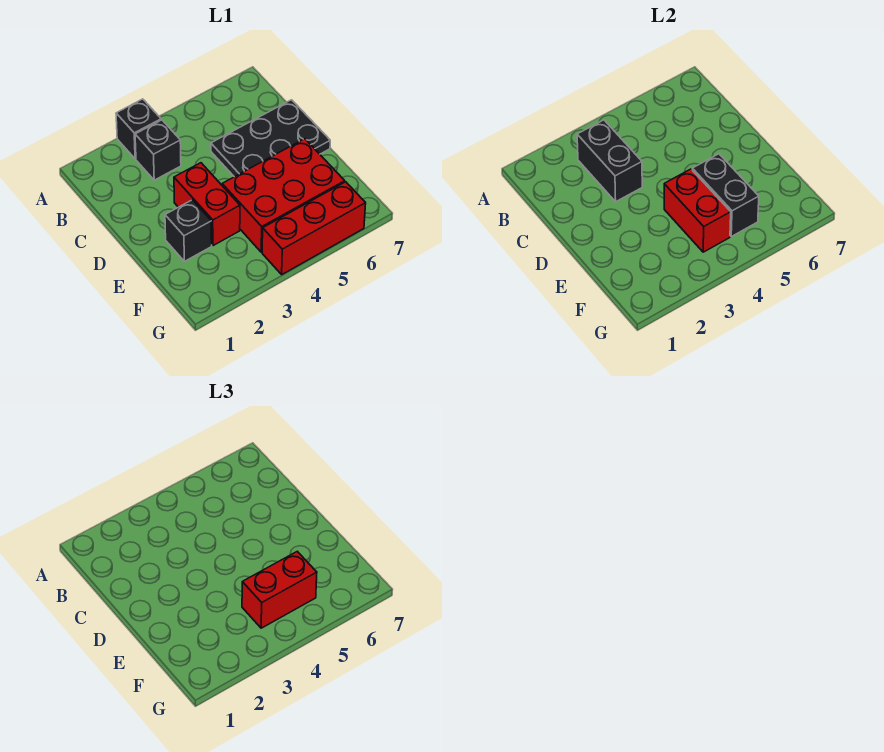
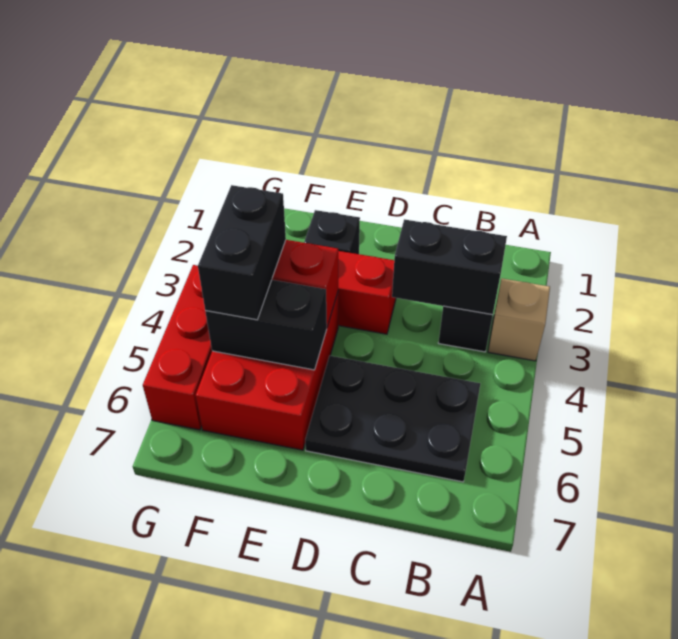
black 1x1 brick [116,99,161,159] -> tan 1x1 brick [488,279,550,361]
black 2x3 plate [211,100,330,177] -> black 2x3 plate turned to [305,356,480,482]
red 1x2 brick [242,551,317,628] -> black 1x2 brick [198,185,286,320]

